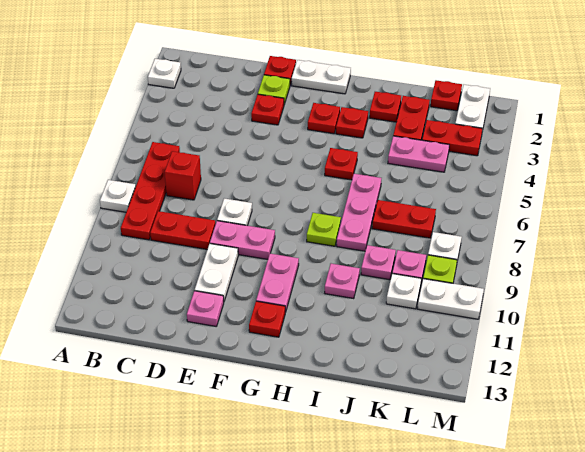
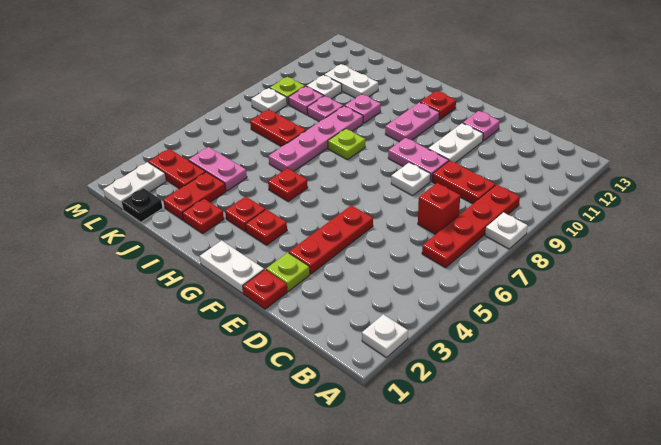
red 1x1 plate [251,94,284,125] -> red 1x3 plate [289,205,373,274]
pink 1x3 plate [337,174,381,251] -> pink 1x4 plate [269,106,363,172]
red 1x1 plate [431,80,462,111] -> black 1x1 plate [121,188,163,222]
white 1x2 plate [418,279,484,319] -> white 1x2 plate moved to [324,64,378,98]

